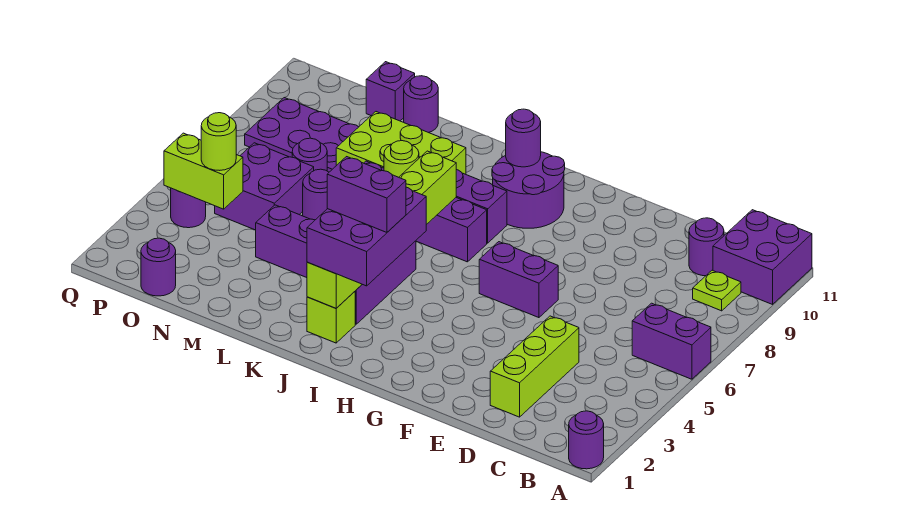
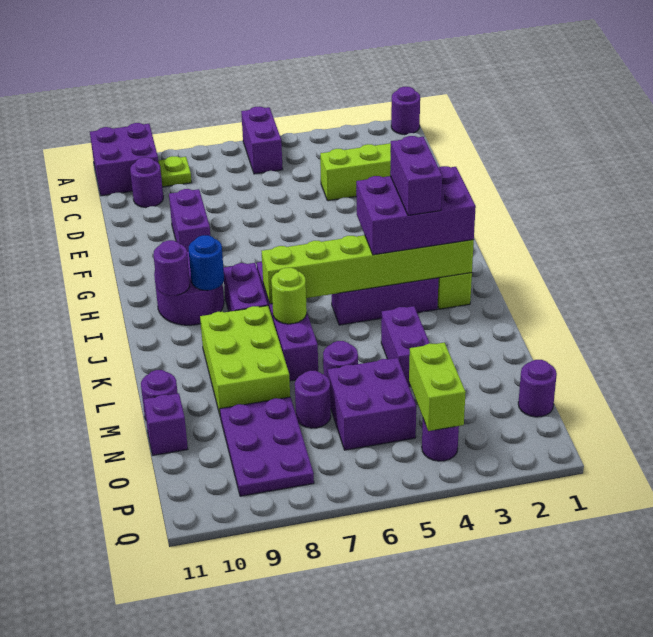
purple 1x2 brick [479,242,558,318] -> purple 1x2 brick moved to [169,189,210,252]
none -> blue 1x1 round brick [189,235,224,290]
lime 1x1 round brick [201,113,236,170] -> none

